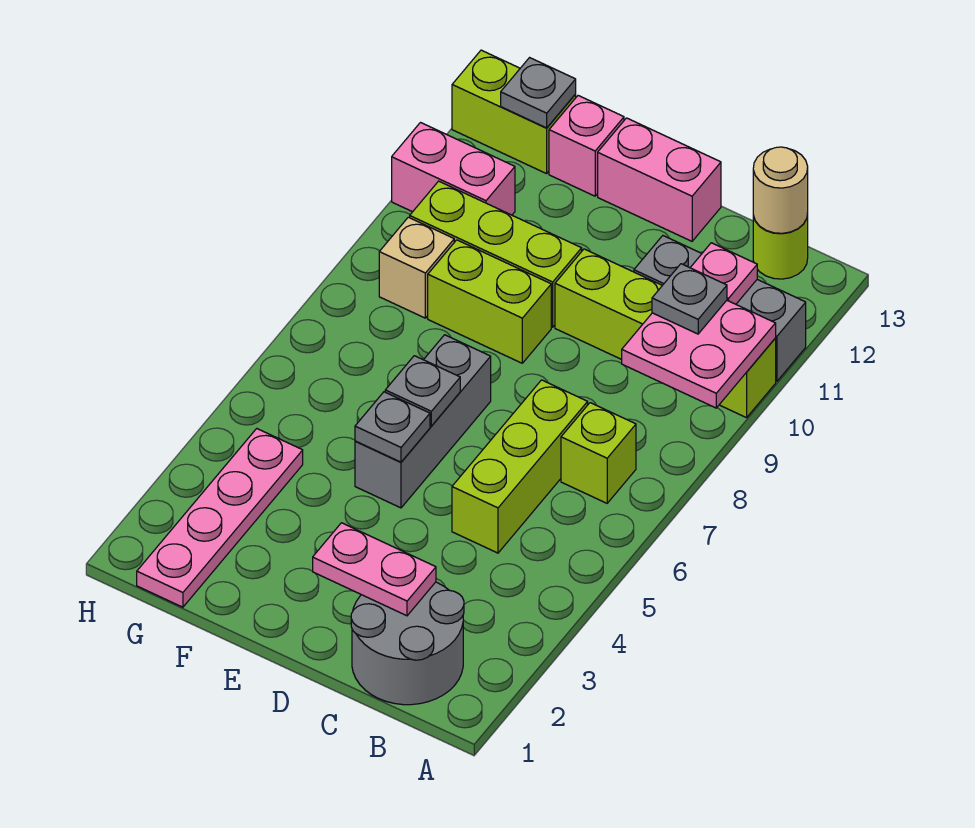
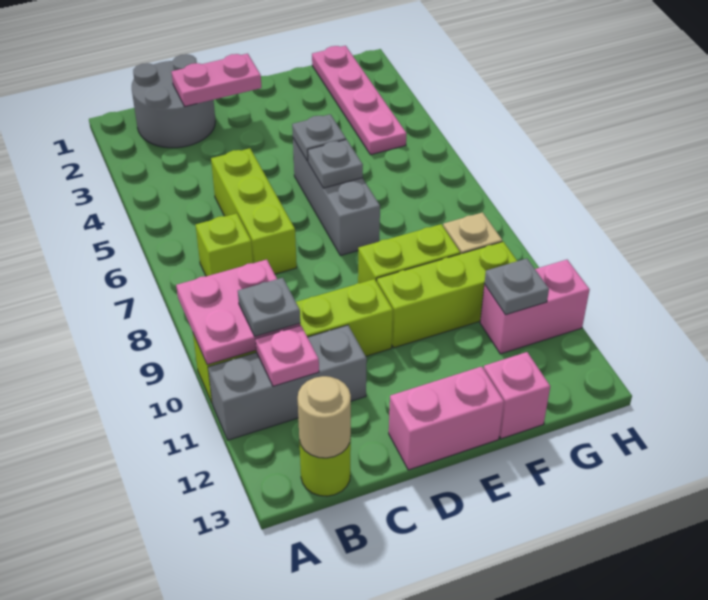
lime 1x2 brick [452,50,576,174] -> none
grey 1x1 plate [501,58,576,128] -> grey 1x1 plate moved to [484,259,549,315]

